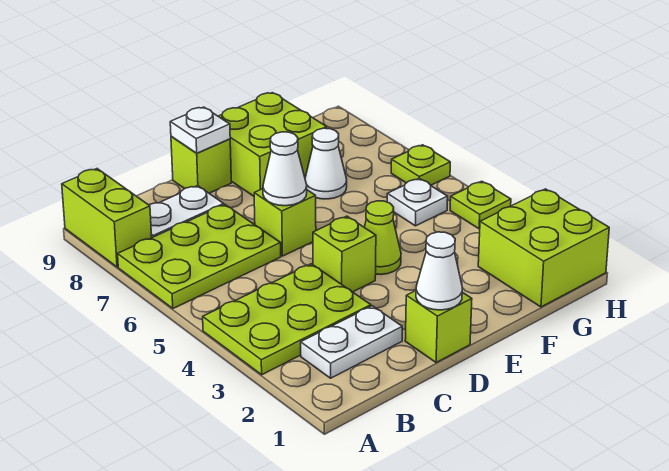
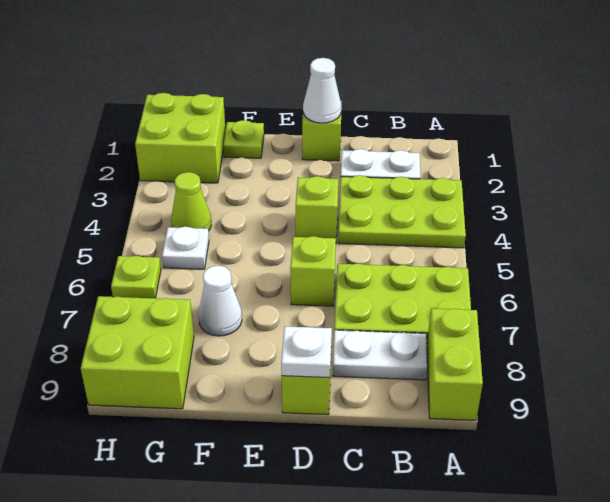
white 1x1 cone [263,132,307,206] -> none
lime 1x1 cone [364,201,401,274] -> lime 1x1 cone moved to [171,172,211,231]
lime 2x2 brick [218,93,327,196] -> lime 2x2 brick moved to [81,296,194,409]
lime 1x1 plate [450,181,511,229] -> lime 1x1 plate moved to [223,120,264,158]

